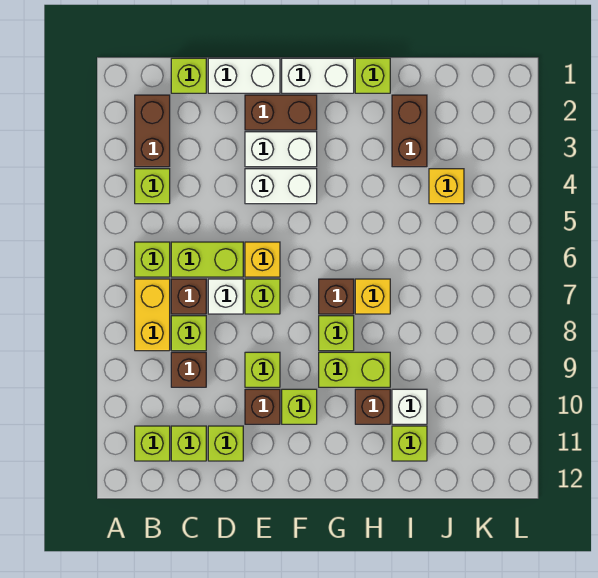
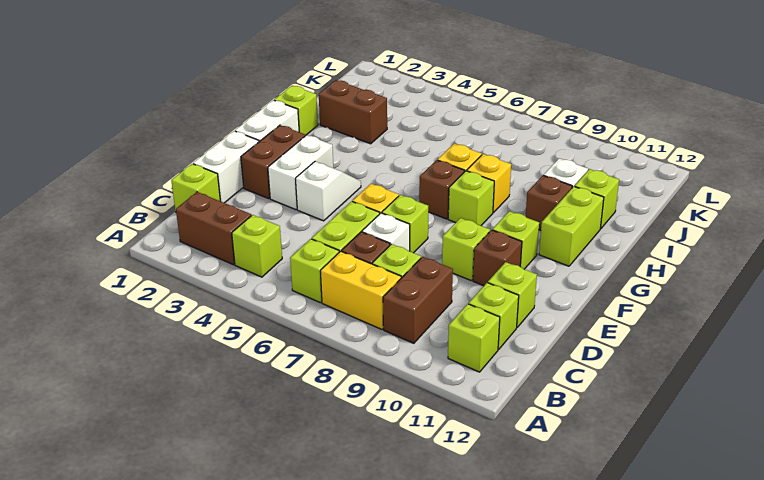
brown 1x1 brick [171,352,206,387] -> brown 1x2 brick [383,257,453,343]
white 1x2 brick [245,169,317,204] -> white 1x2 slope [295,162,361,221]
lime 1x2 brick [319,352,390,387] -> lime 1x2 brick moved to [539,186,604,266]
yellow 1x1 brick [429,169,464,204] -> yellow 1x1 brick moved to [467,154,511,213]

